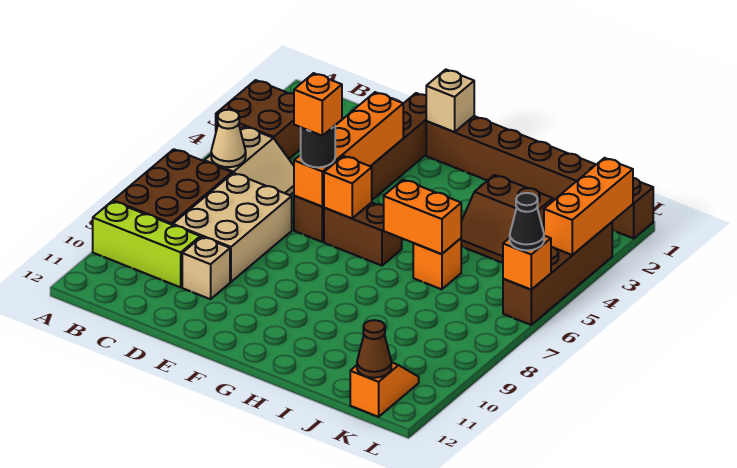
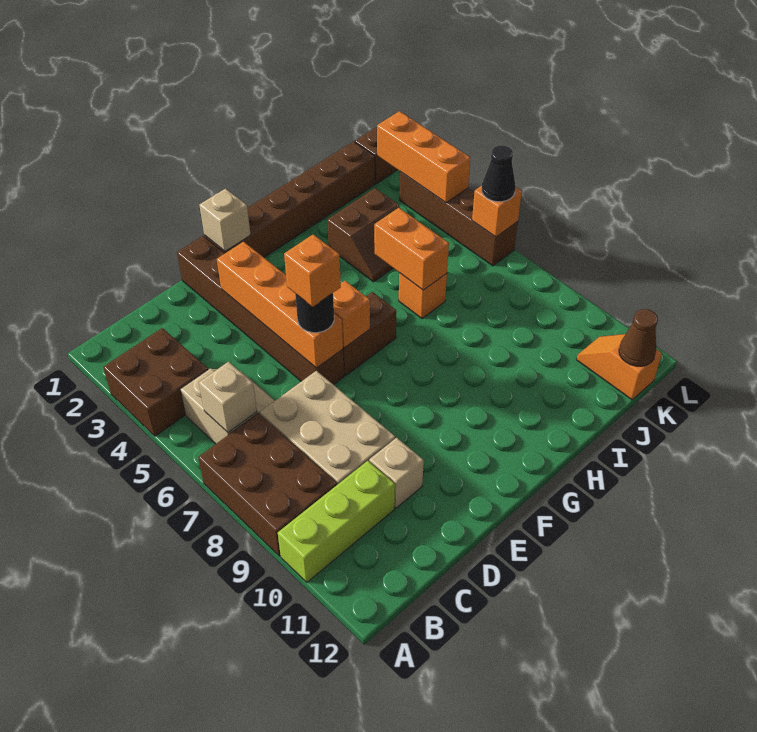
tan 1x1 cone [211,110,246,167] -> tan 1x1 brick [199,362,257,433]
orange 1x2 brick [384,180,461,254] -> orange 1x2 brick turned to [374,208,449,290]

